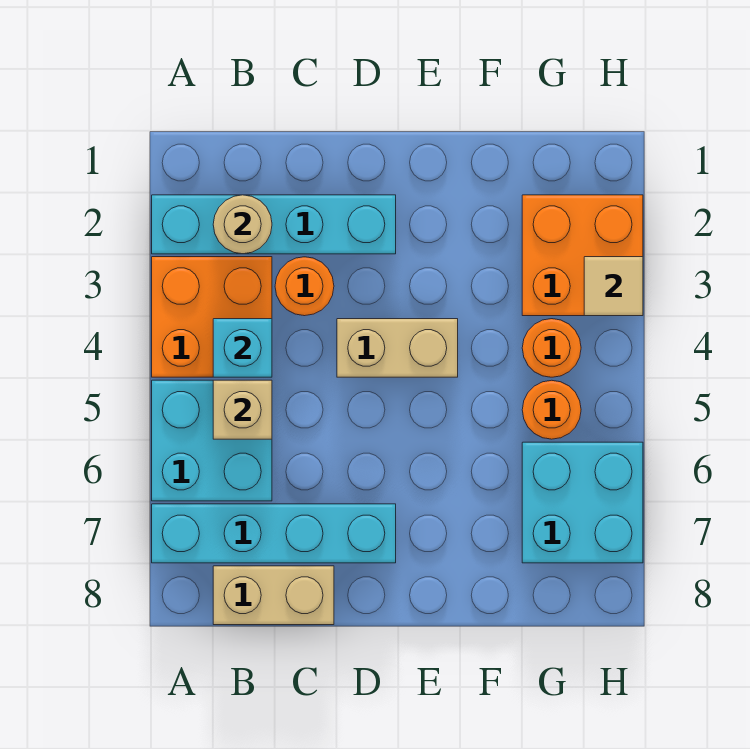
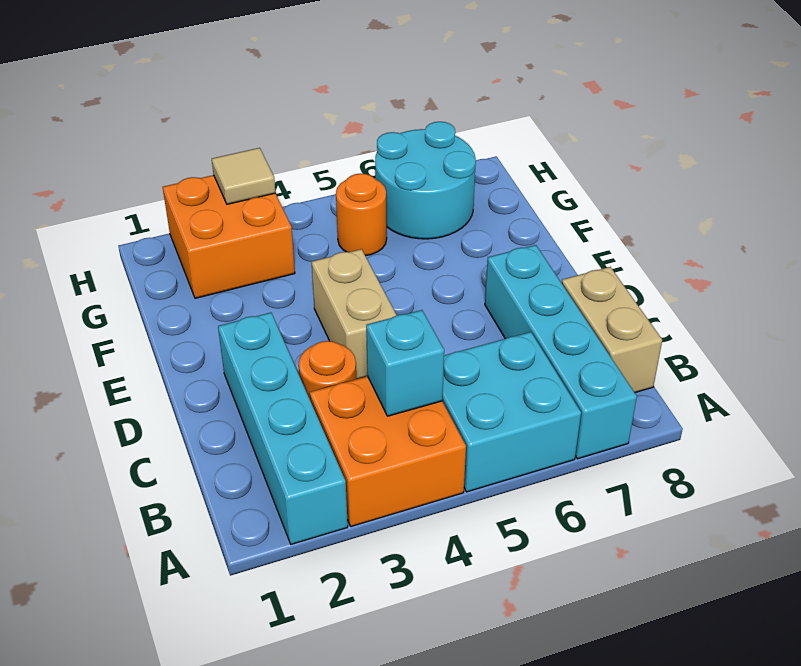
tan 1x1 round brick [213,195,272,254] -> none
tan 1x1 brick [213,380,272,439] -> none
orange 1x1 round brick [522,319,581,377] -> none
cyan 2x2 brick [522,442,643,563] -> cyan 2x2 round brick [375,122,476,239]

